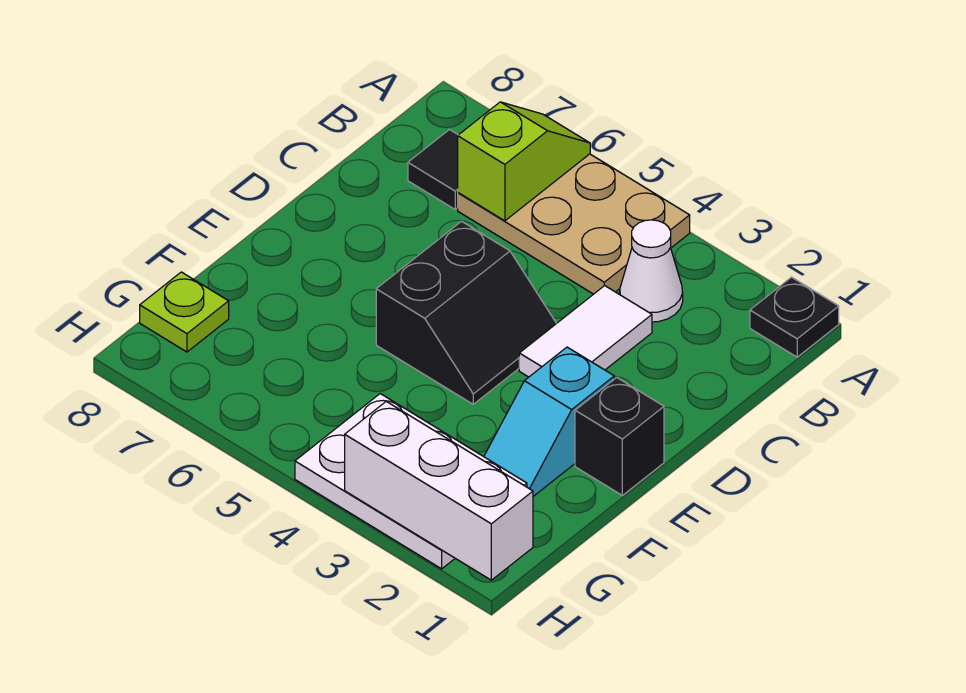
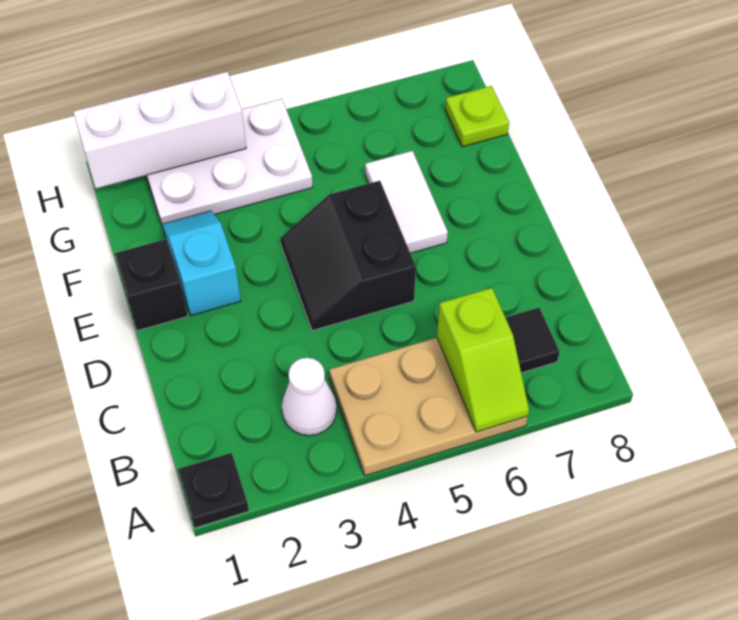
white 1x2 tile [519,286,652,377] -> white 1x2 tile moved to [365,151,448,253]

